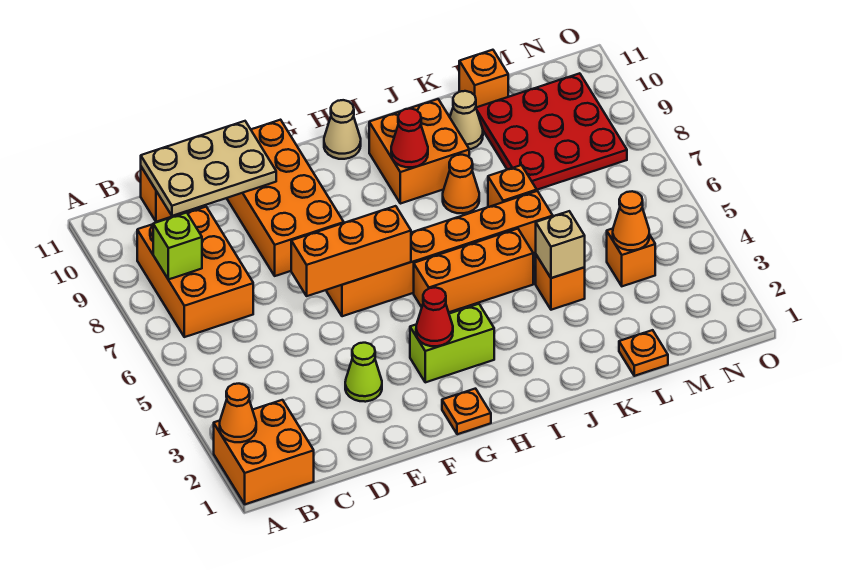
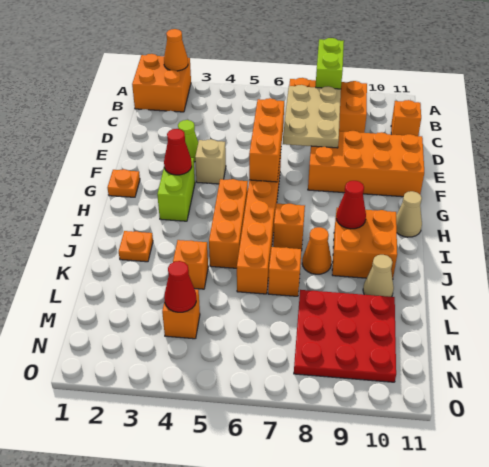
lime 1x1 brick [153,213,202,279] -> lime 1x2 brick [315,38,344,89]
tan 2x3 plate [141,121,276,216] -> tan 2x3 plate moved to [283,85,341,148]
tan 1x1 brick [536,211,585,278] -> tan 1x1 brick moved to [195,139,226,184]
orange 1x1 plate [619,330,668,376] -> orange 1x1 plate moved to [119,231,153,262]
orange 1x1 brick [459,50,508,107] -> orange 1x1 brick moved to [273,204,305,251]
orange 1x1 cone [613,191,650,250] -> red 1x1 cone [164,261,196,312]

